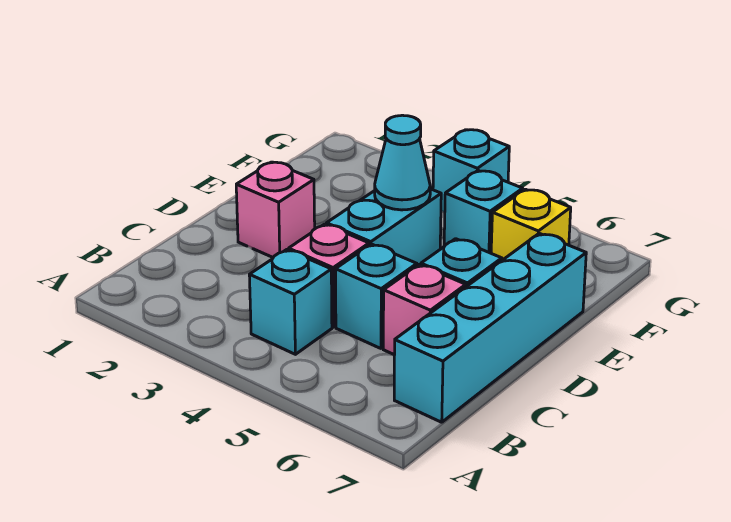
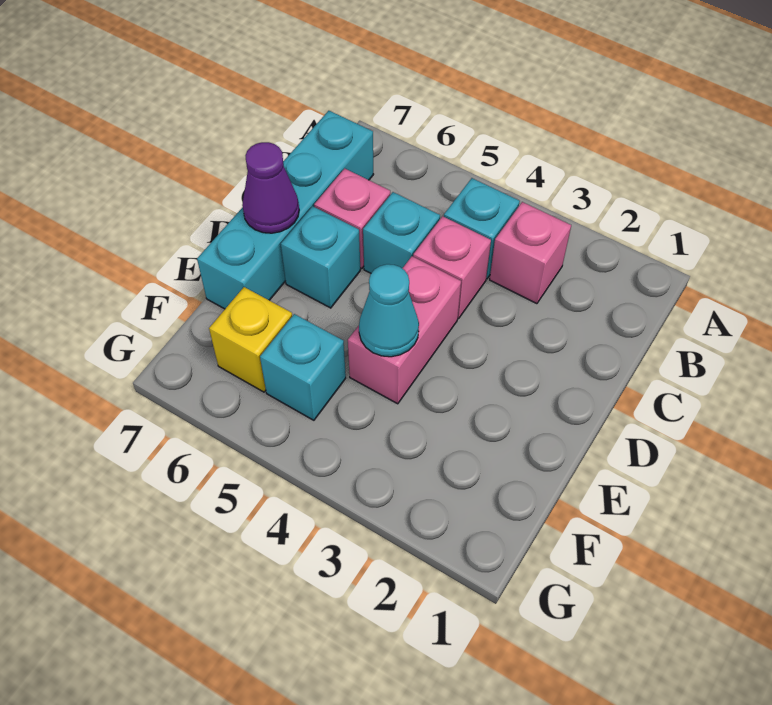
pink 1x1 brick [236,162,315,257] -> pink 1x1 brick moved to [490,202,571,304]
cyan 1x2 brick [326,189,441,266] -> pink 1x2 brick [348,256,461,404]
none -> purple 1x1 cone [242,142,299,233]
cyan 1x1 brick [433,130,509,212] -> none

